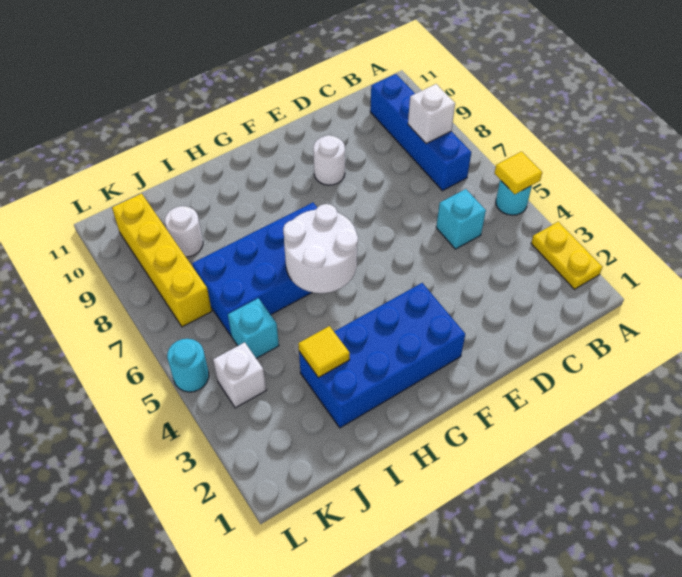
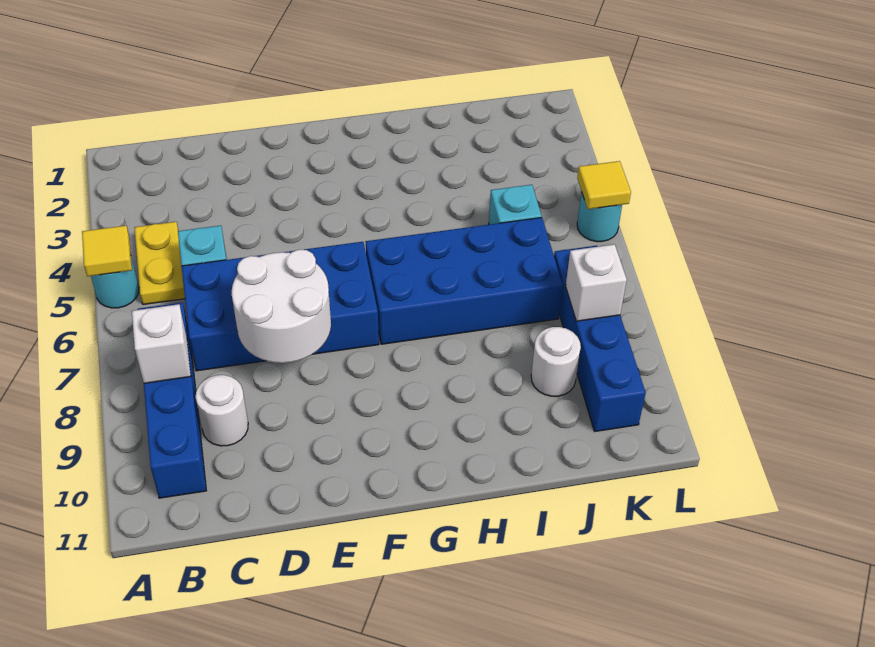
yellow 1x2 plate [531,222,602,289] -> yellow 1x2 plate moved to [134,222,185,304]
white 1x1 round brick [313,135,345,185] -> white 1x1 round brick moved to [196,375,248,446]
blue 2x4 brick [299,283,465,428] -> blue 2x4 brick moved to [182,242,379,371]
white 2x2 round brick [283,204,358,293] -> white 2x2 round brick moved to [232,250,331,363]
yellow 1x1 tile [298,326,350,377] -> yellow 1x1 tile moved to [577,161,631,209]
white 1x1 brick [213,342,266,408] -> white 1x1 brick moved to [566,244,627,321]
yellow 1x4 brick [112,194,212,327] -> blue 1x4 brick [554,246,646,431]

